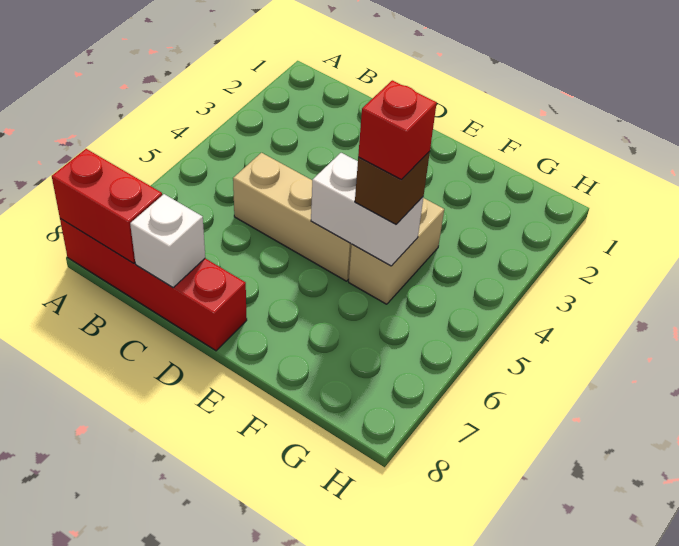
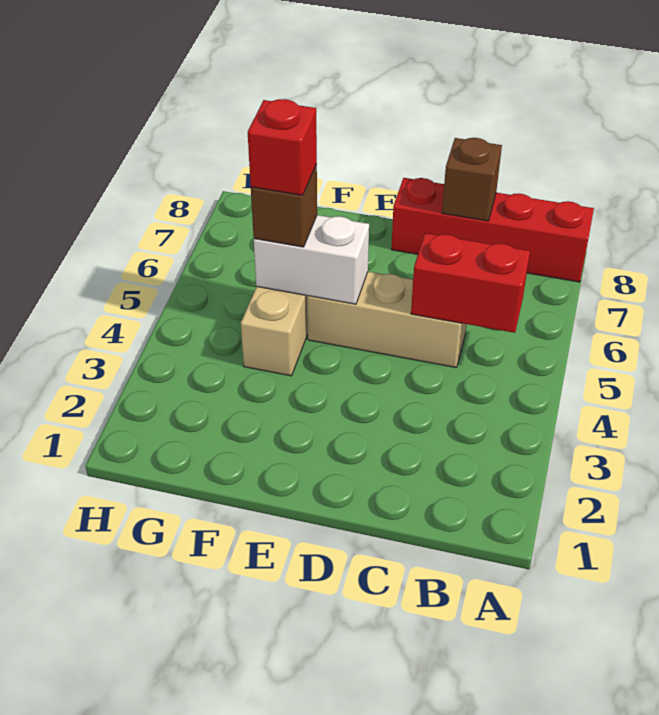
red 1x2 brick [52,149,162,263] -> red 1x2 brick moved to [411,233,530,333]
white 1x1 brick [130,194,205,287] -> brown 1x1 brick [442,138,502,221]

